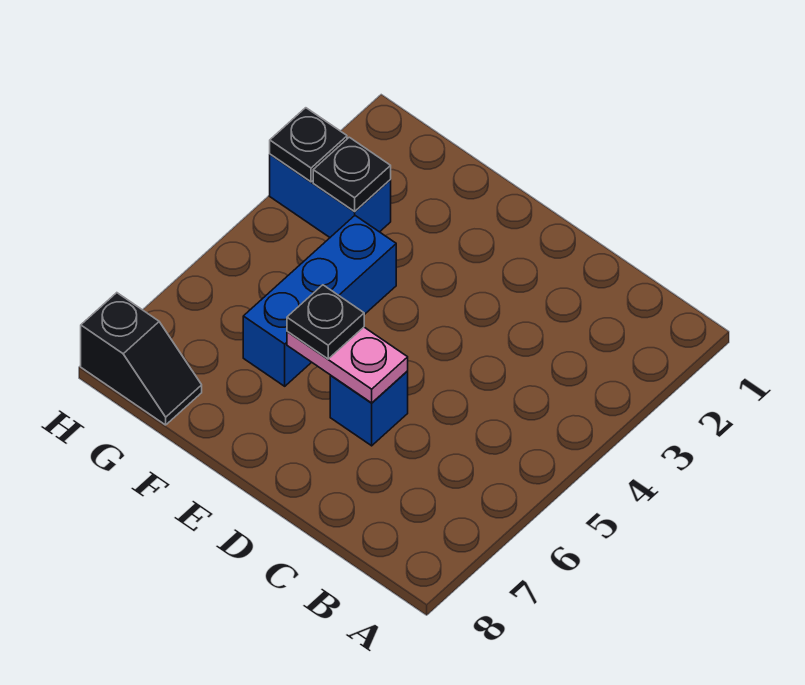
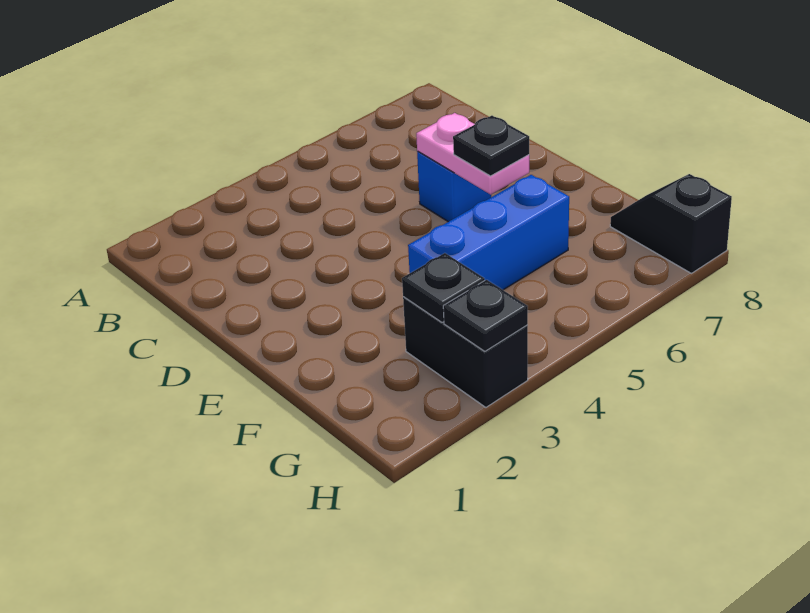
blue 1x2 brick [270,154,391,237] -> black 1x2 brick [403,297,528,407]

